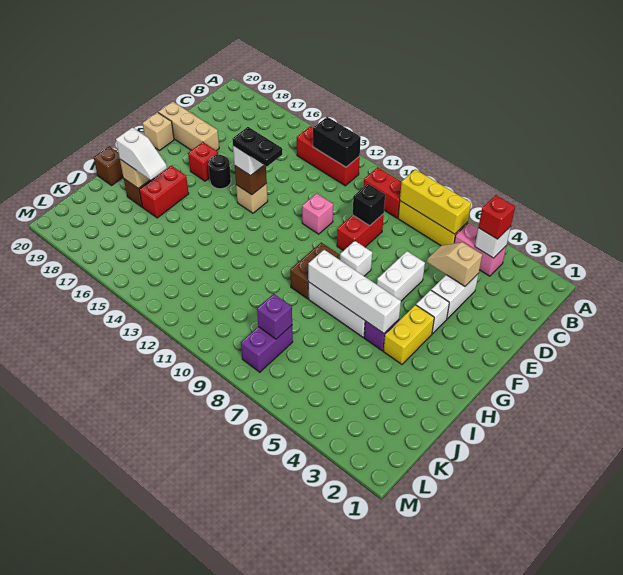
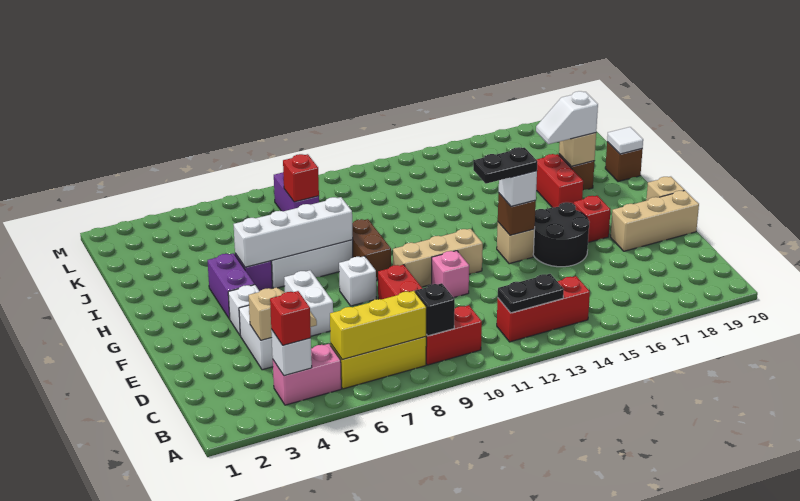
black 1x2 brick [313,117,361,167] -> black 1x2 plate [498,274,564,313]
black 1x1 brick [353,184,385,226] -> black 1x1 brick moved to [415,283,455,336]
none -> tan 1x3 brick [393,229,483,287]
black 1x1 round brick [208,155,231,189] -> black 2x2 round brick [533,202,589,267]
yellow 1x2 brick [383,305,434,364] -> purple 1x2 brick [207,253,255,319]
none -> white 1x1 tile [607,127,643,154]
purple 1x1 brick [257,294,292,339] -> red 1x1 brick [283,154,319,202]

